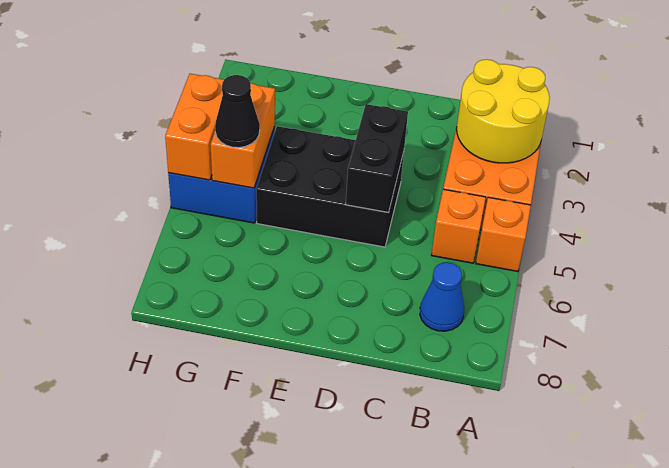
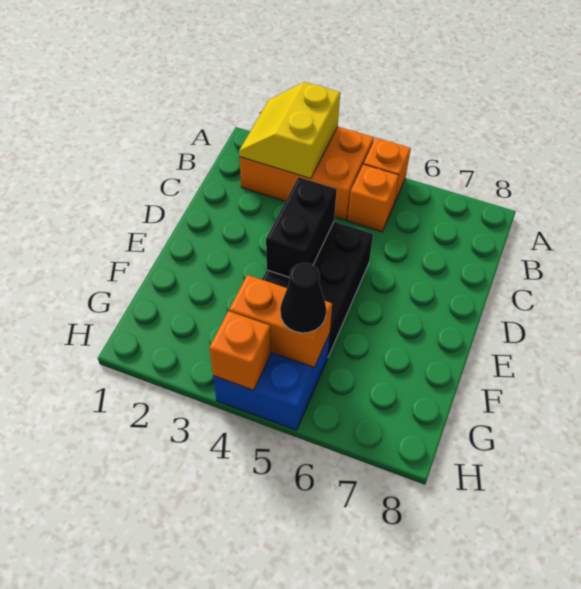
yellow 2x2 round brick [457,59,550,163] -> yellow 2x2 slope [239,82,340,179]
blue 1x1 cone [420,262,464,331] -> none
black 1x2 brick [346,104,408,213] -> black 1x2 brick turned to [266,177,337,278]
orange 1x2 brick [165,74,224,180] -> orange 1x1 brick [210,311,271,390]

